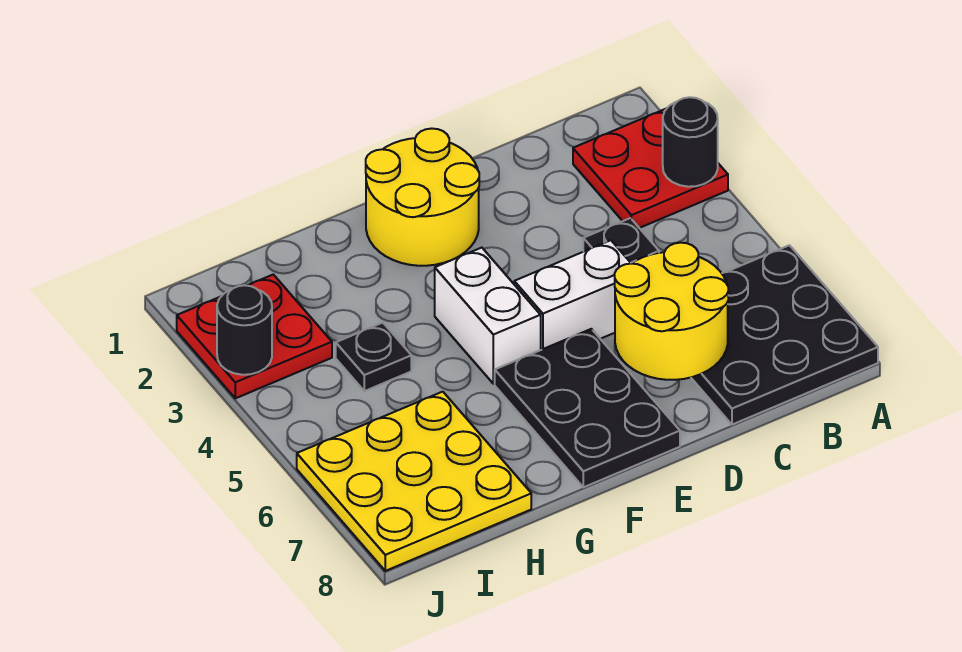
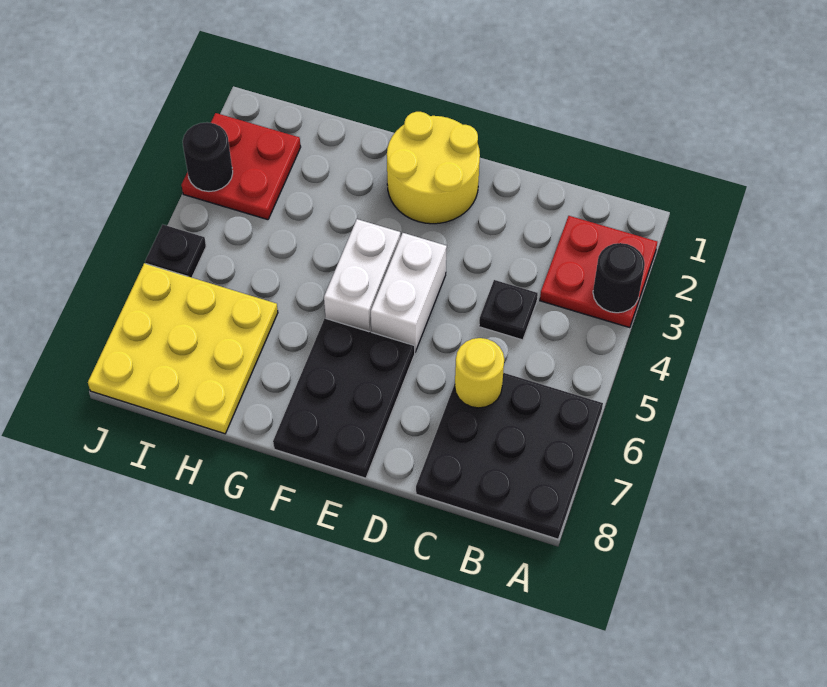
yellow 2x2 round brick [615,243,728,380] -> yellow 1x1 round brick [455,338,504,408]
white 1x2 brick [514,240,631,350] -> white 1x2 brick turned to [371,233,447,352]
black 1x1 plate [336,323,411,391] -> black 1x1 plate moved to [145,225,206,278]

